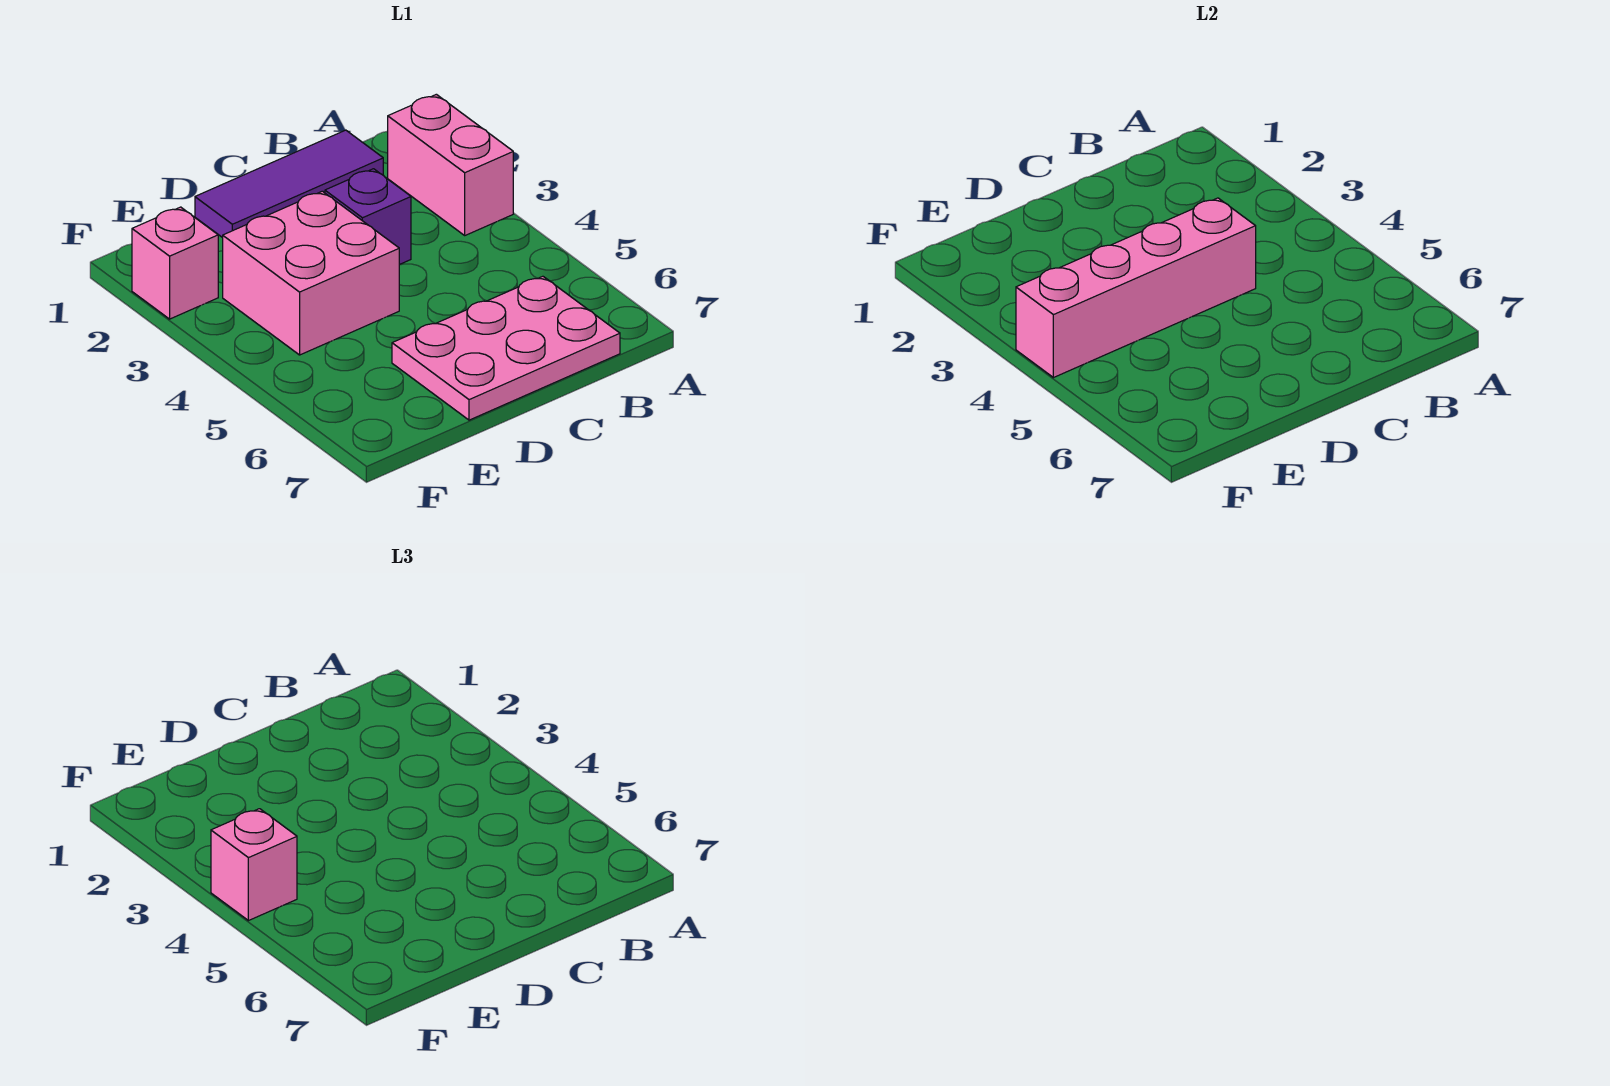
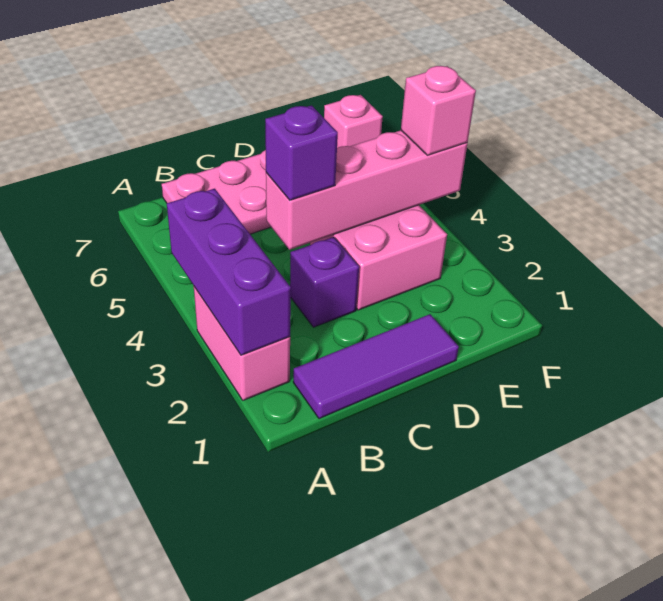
none -> purple 1x3 brick [167,189,291,355]
none -> purple 1x1 brick [265,105,338,200]
pink 1x1 brick [132,207,218,319] -> pink 1x1 brick moved to [324,95,383,148]

